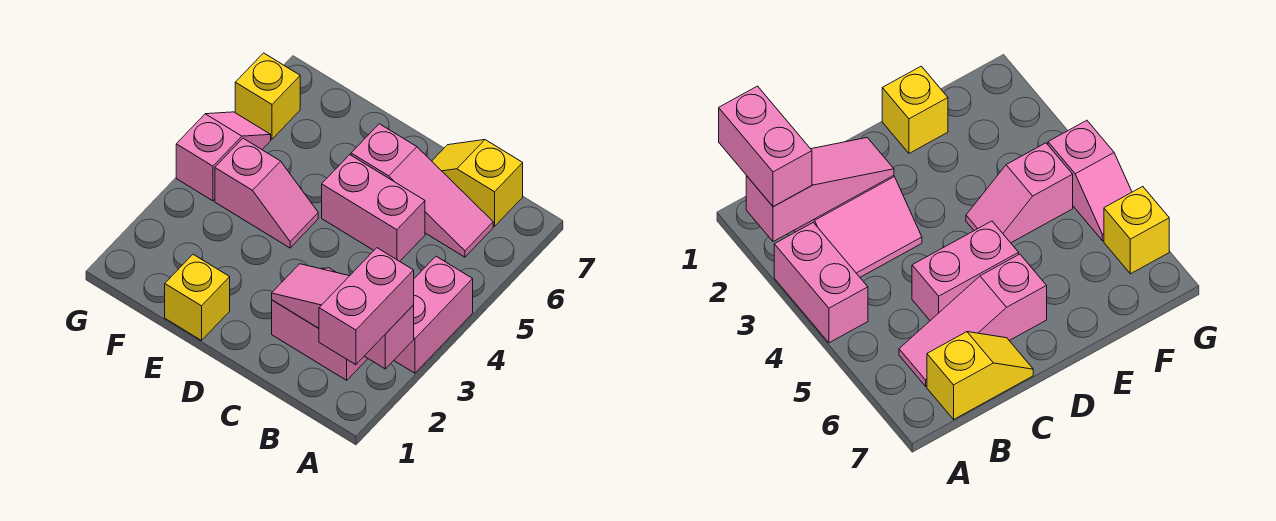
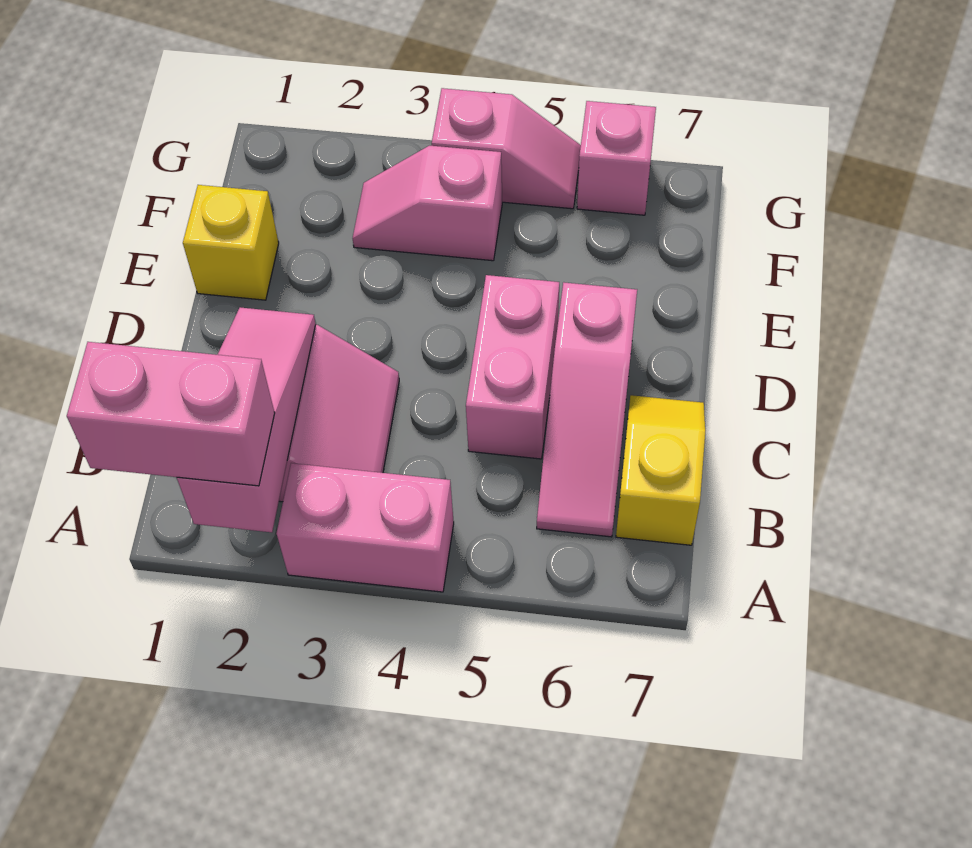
pink 1x2 slope [215,138,318,248] -> pink 1x2 slope turned to [353,146,502,261]
yellow 1x1 brick [235,53,300,139] -> pink 1x1 brick [577,101,656,215]

